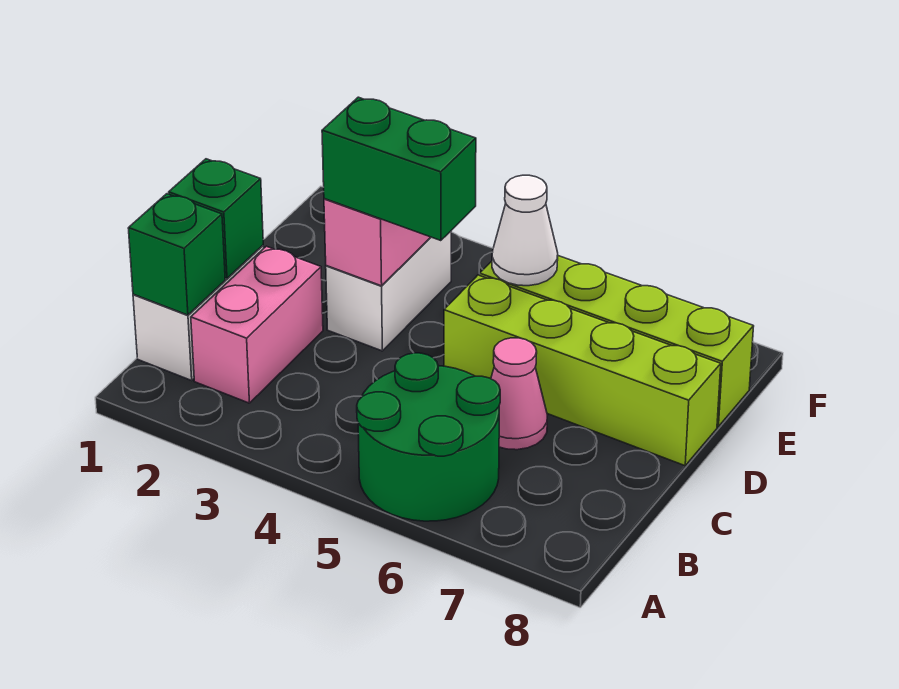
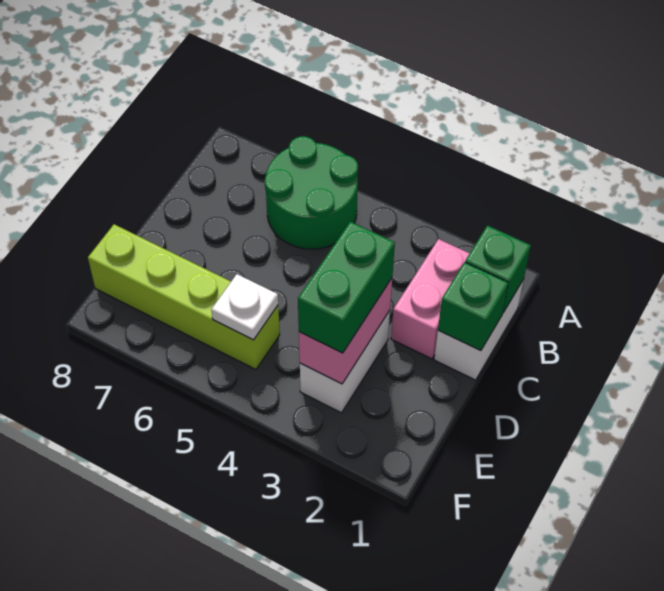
pink 1x1 cone [491,338,547,450] -> none
green 1x2 brick [322,97,476,241] -> green 1x2 brick turned to [298,222,395,353]
lime 1x4 brick [444,275,721,466] -> none
white 1x1 cone [492,175,558,286] -> white 1x1 plate [211,274,278,340]

